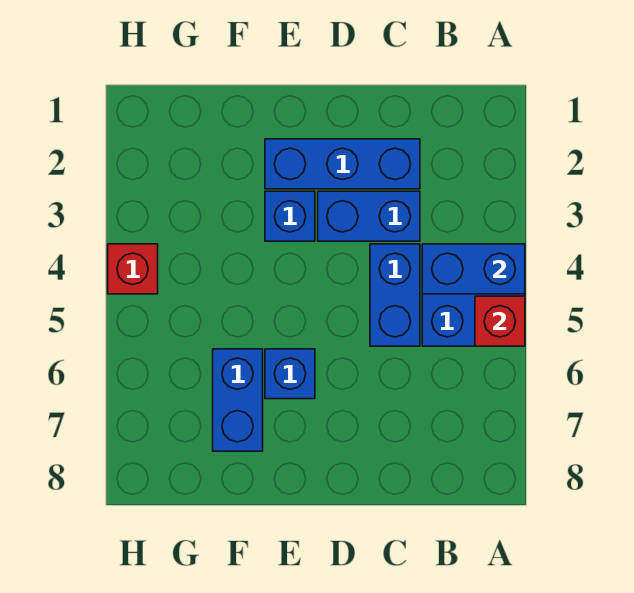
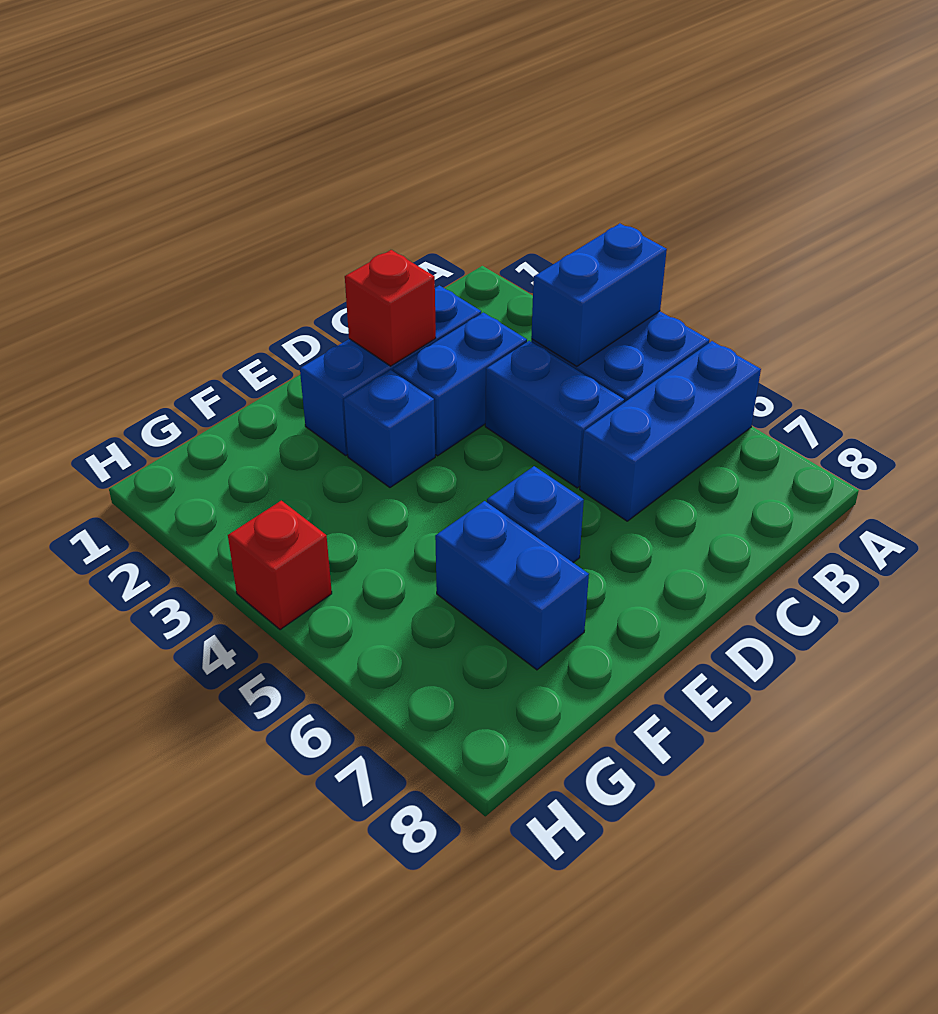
red 1x1 brick [475,296,525,346] -> red 1x1 brick moved to [345,250,436,366]
none -> blue 1x3 brick [580,341,761,521]

